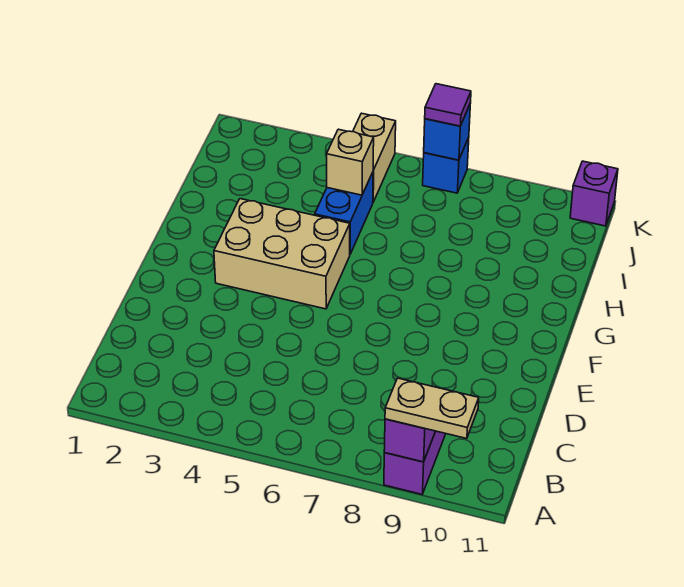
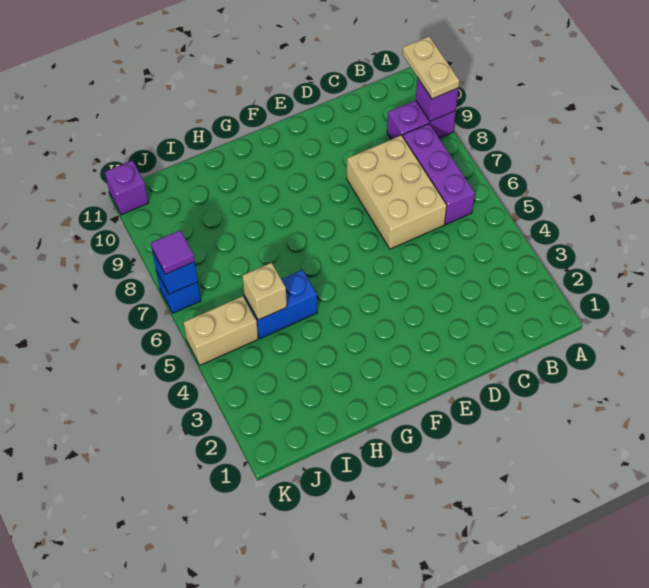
none -> purple 1x3 brick [403,124,475,224]
tan 2x3 brick [214,199,350,309] -> tan 2x3 brick moved to [347,135,447,249]

